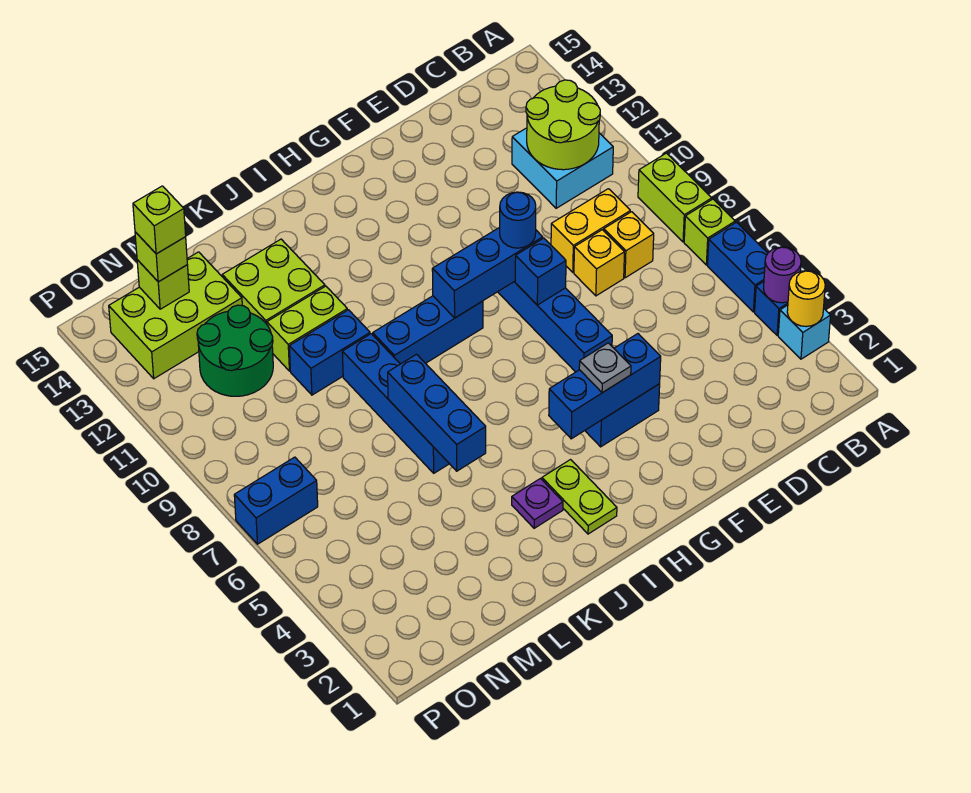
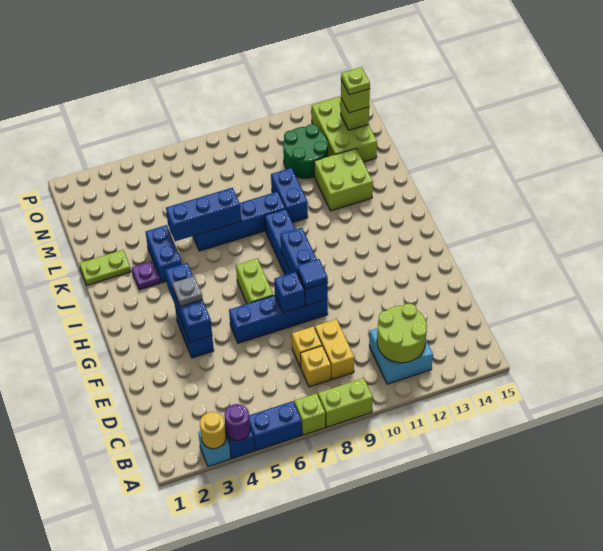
blue 1x1 round brick [500,192,536,248] -> blue 1x1 tile [297,259,328,289]
lime 1x2 plate [542,460,617,534] -> lime 1x2 plate moved to [79,250,131,285]
lime 1x2 brick [267,286,347,371] -> lime 1x2 brick moved to [236,259,273,304]
lime 1x1 brick [133,186,186,254] -> lime 1x1 plate [341,67,370,95]
blue 1x2 brick [234,457,318,544] -> blue 1x2 brick moved to [146,225,182,283]

